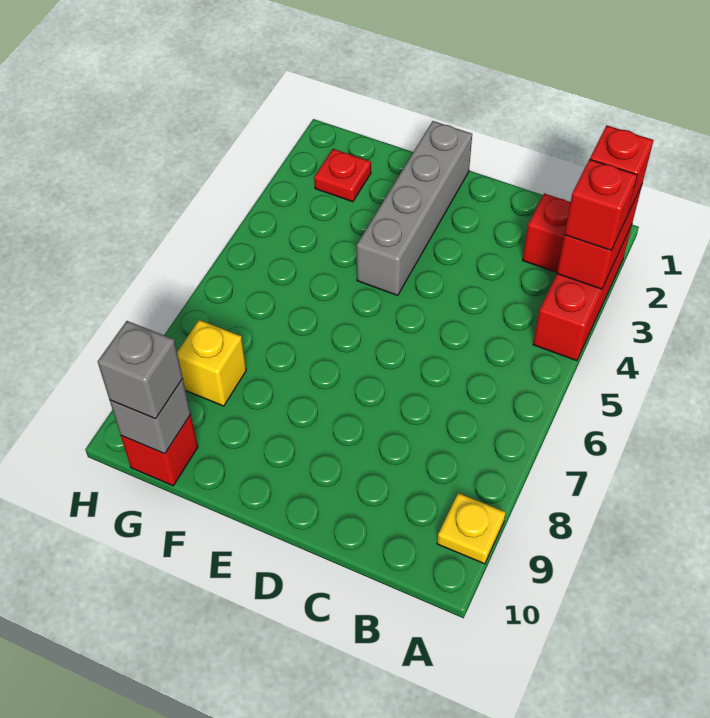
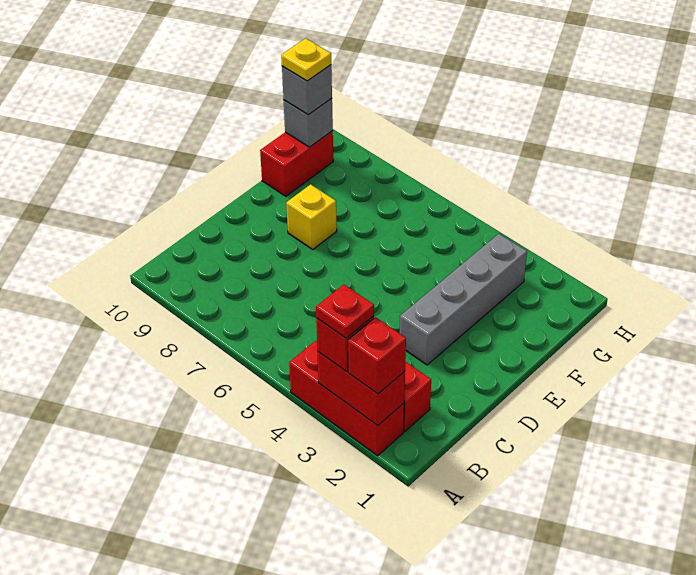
yellow 1x1 plate [437,493,506,564] -> yellow 1x1 plate moved to [281,38,331,81]
grey 1x4 brick [357,121,472,295] -> grey 1x4 brick turned to [400,234,527,365]
red 1x1 plate [314,149,371,202] -> red 1x1 plate moved to [316,285,374,338]
yellow 1x1 brick [177,320,246,406] -> yellow 1x1 brick moved to [286,184,337,250]
red 1x1 brick [121,415,198,486] -> red 1x2 brick [260,131,333,196]

